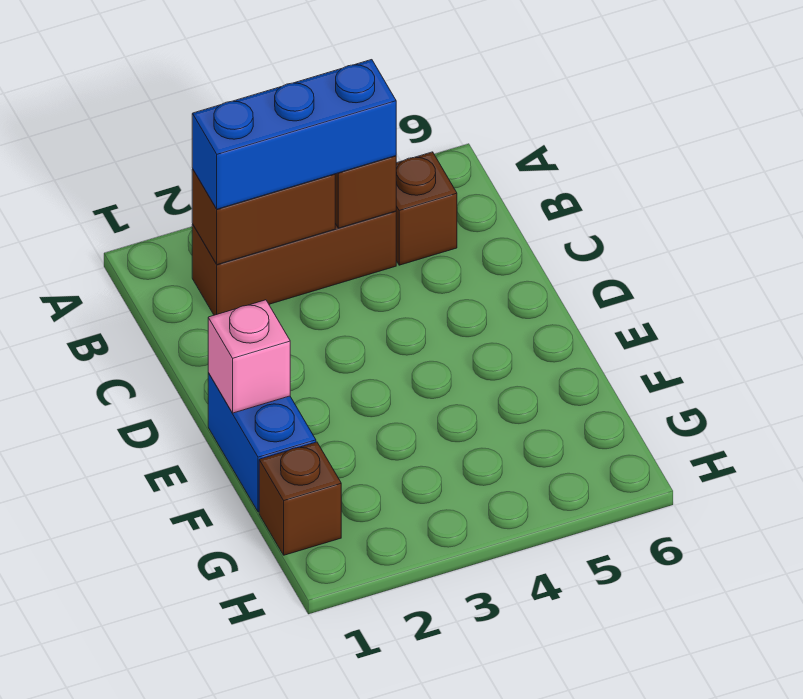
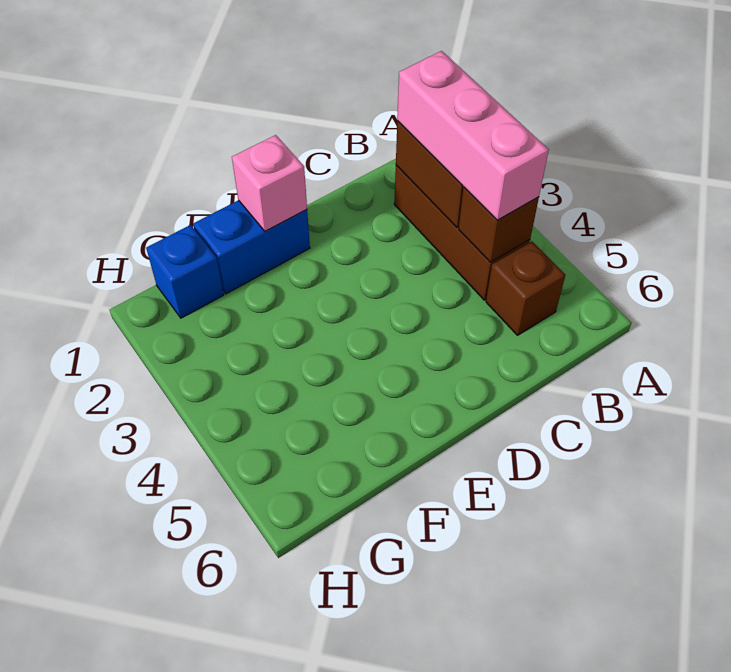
blue 1x3 brick [192,60,396,209] -> pink 1x3 brick [397,51,549,220]
brown 1x1 brick [259,442,341,555] -> blue 1x1 brick [146,225,224,318]

